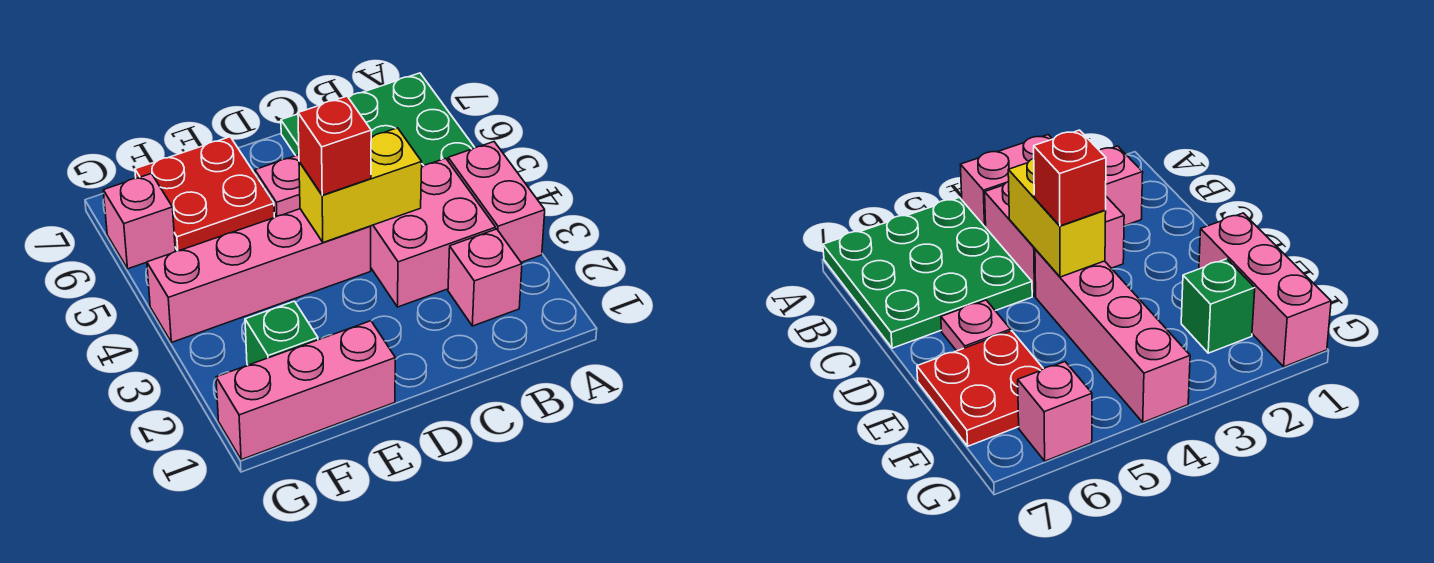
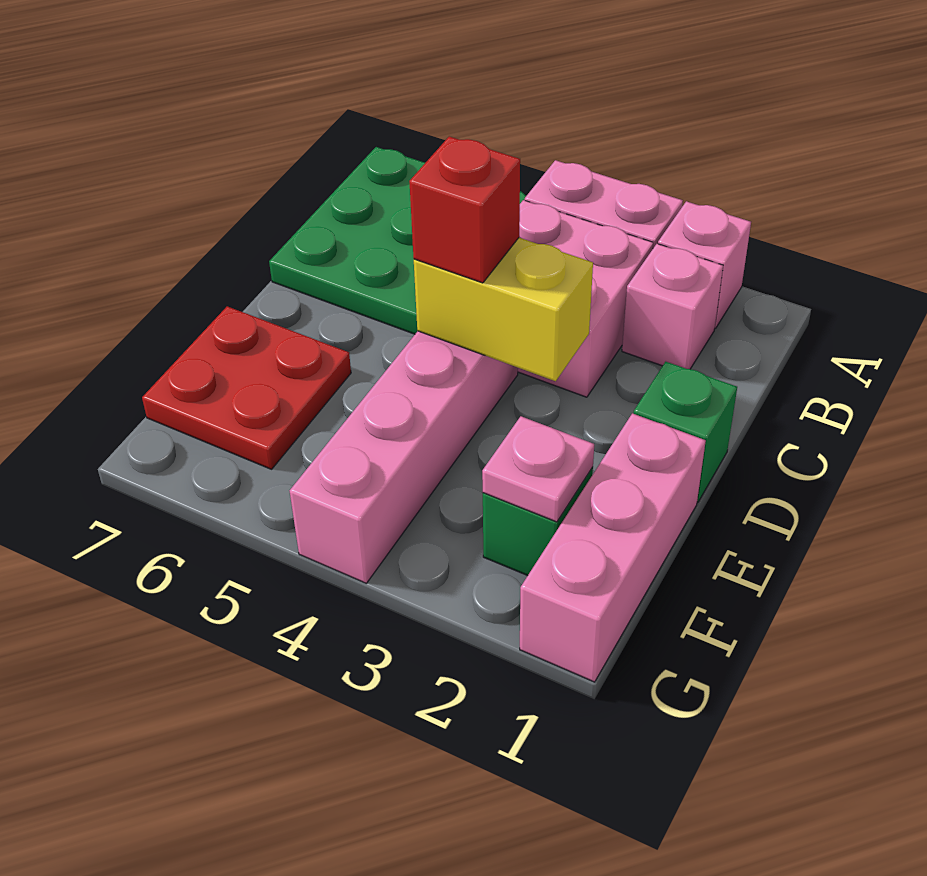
yellow 1x2 brick [299,128,422,242] -> yellow 1x2 brick turned to [414,238,593,381]
none -> green 1x1 brick [634,362,737,502]
pink 1x1 plate [255,155,300,216] -> pink 1x1 plate moved to [482,416,594,522]
pink 1x1 brick [103,174,175,269] -> pink 1x1 brick moved to [658,201,751,329]

